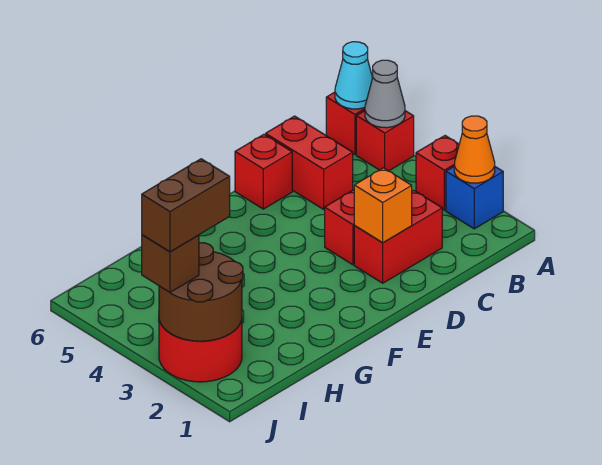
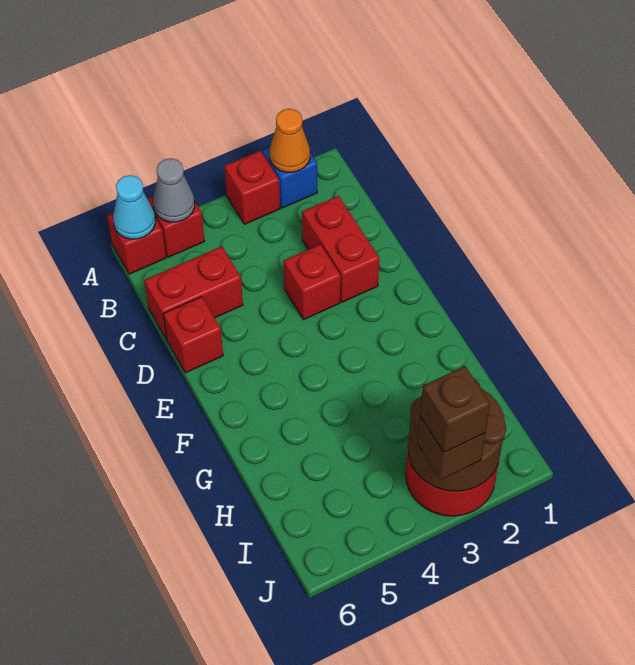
orange 1x1 brick [354,168,412,243] -> none
brown 1x2 brick [142,159,230,252] -> brown 1x1 brick [420,366,490,452]

